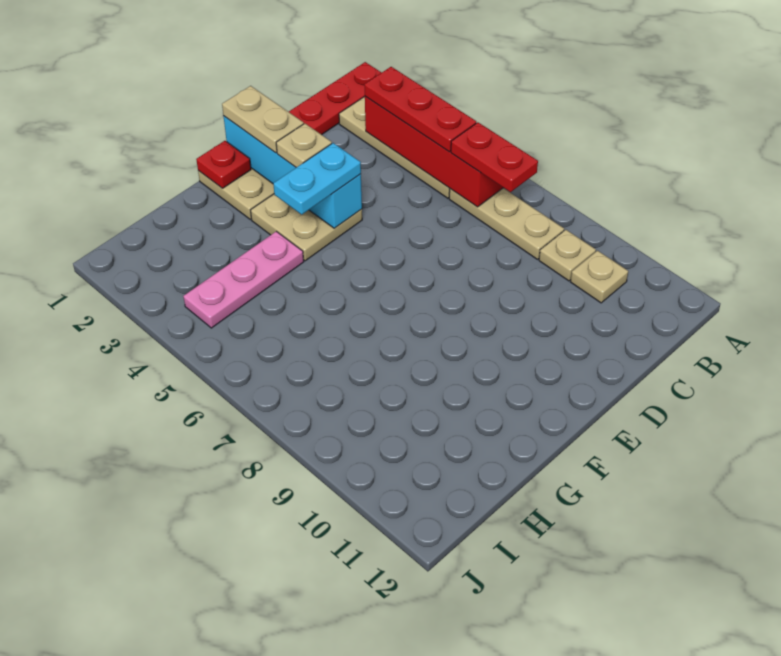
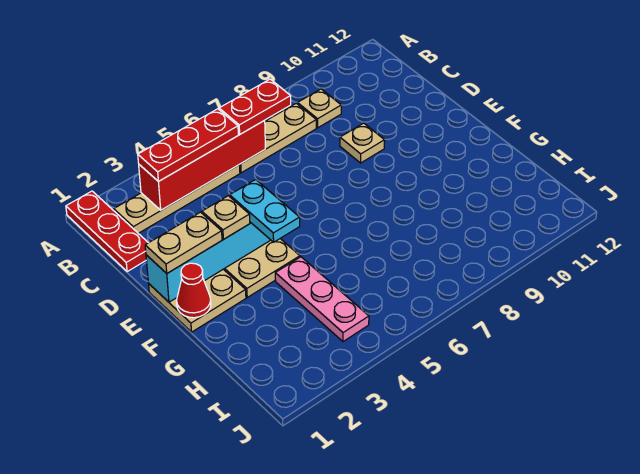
tan 1x1 plate [571,251,628,303] -> tan 1x1 plate moved to [340,123,385,163]
red 1x1 plate [196,141,251,188] -> red 1x1 cone [177,263,211,318]

